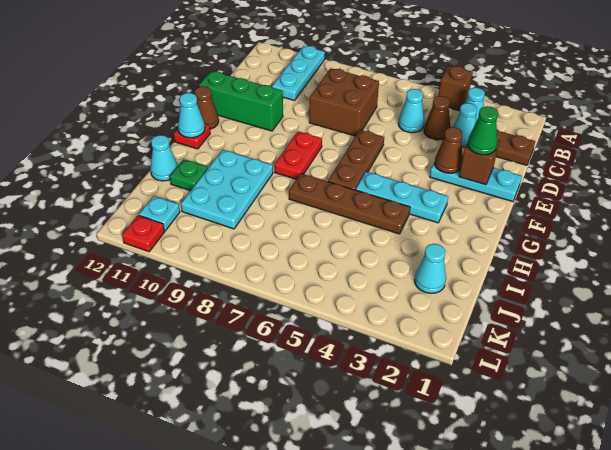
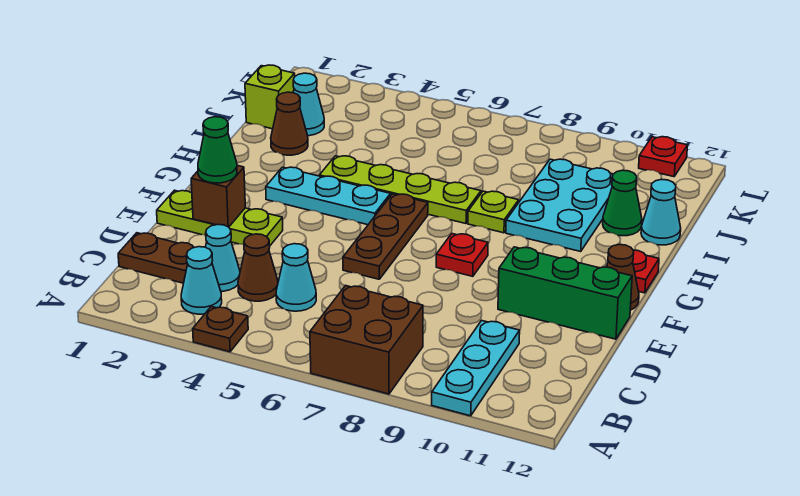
brown 1x1 brick [438,66,473,111] -> brown 1x1 plate [193,307,248,352]
brown 2x2 brick [309,68,379,136] -> brown 2x2 brick moved to [310,286,423,394]
cyan 1x3 plate [430,162,522,202] -> lime 1x3 plate [157,190,283,246]
brown 1x1 cone [435,127,463,173] -> brown 1x1 cone moved to [271,92,308,155]
red 1x2 plate [275,132,322,179] -> red 1x1 plate [436,234,488,276]
cyan 1x1 cone [178,93,205,138] -> none
brown 1x4 plate [289,174,410,234] -> lime 1x4 plate [319,156,481,224]
none -> lime 1x1 plate [468,191,519,233]
green 1x1 plate [170,159,208,191] -> green 1x1 cone [603,170,642,236]
none -> lime 1x1 brick [245,65,295,129]
cyan 1x1 plate [139,196,180,231] -> none

